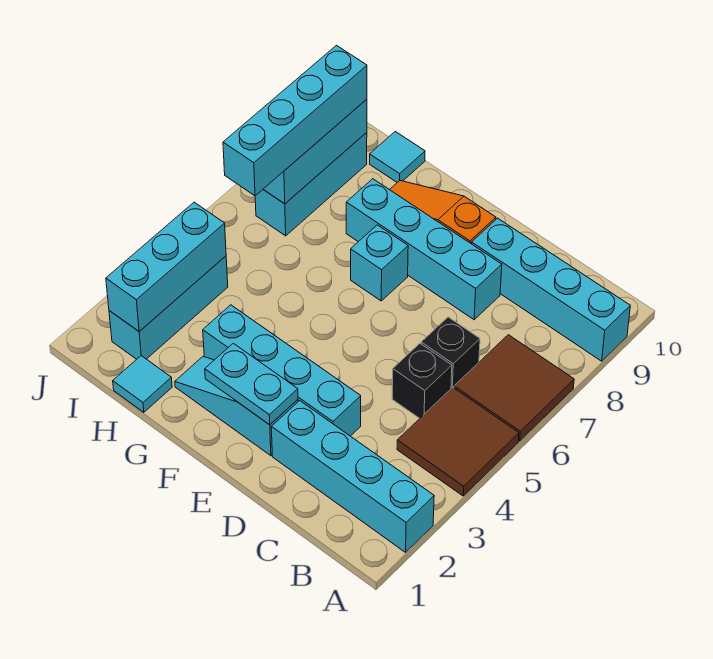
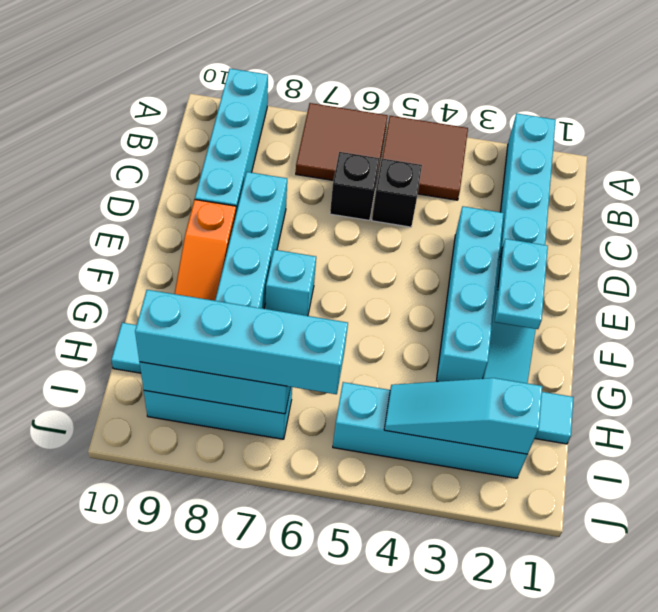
cyan 1x3 brick [109,256,228,359] -> cyan 1x4 brick [333,382,528,478]
cyan 1x3 brick [106,202,226,331] -> cyan 1x3 slope [384,378,542,454]

